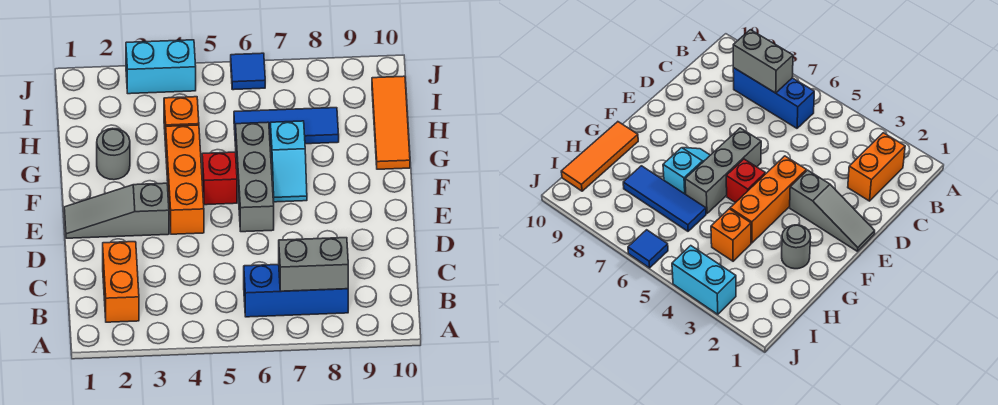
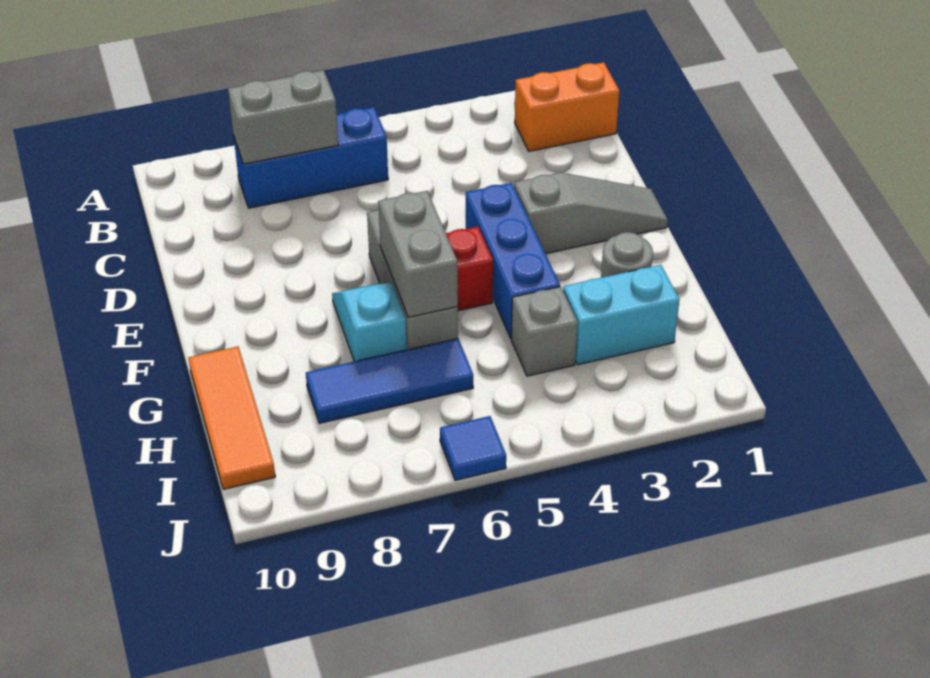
orange 1x2 brick [103,242,139,322] -> orange 1x2 brick turned to [515,63,619,151]
orange 1x3 brick [166,125,204,234] -> blue 1x3 brick [466,183,560,338]
none -> grey 1x2 brick [378,191,458,317]
orange 1x1 brick [164,97,199,146] -> grey 1x1 brick [511,287,578,376]
cyan 1x2 brick [126,40,196,94] -> cyan 1x2 brick moved to [563,265,679,365]

